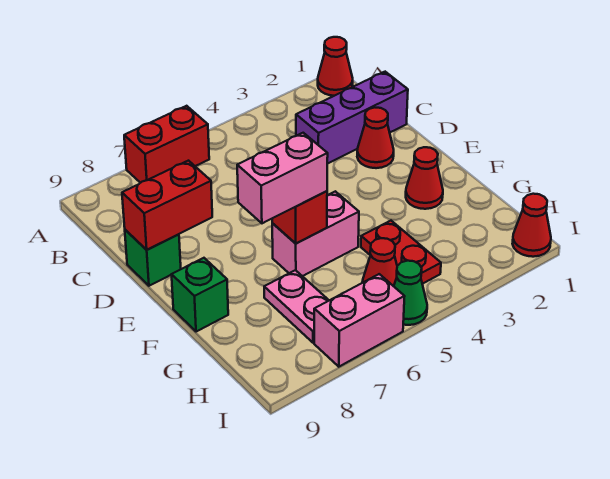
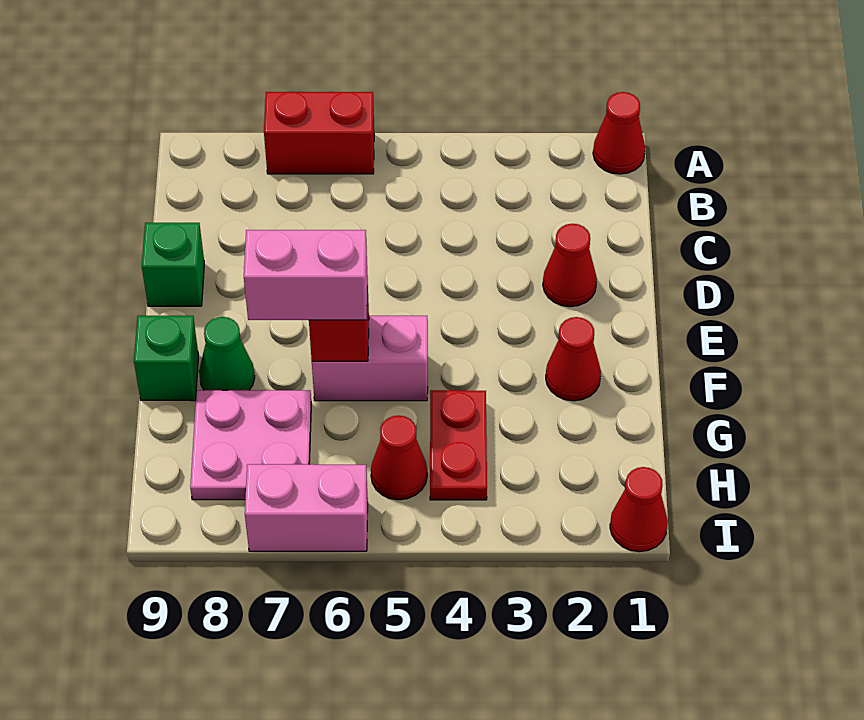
purple 1x3 brick [296,72,408,164] -> none
red 1x2 brick [122,161,212,250] -> none
pink 1x2 plate [264,270,329,343] -> pink 2x2 plate [190,390,311,500]
green 1x1 cone [394,261,427,325] -> green 1x1 cone moved to [199,317,255,390]

